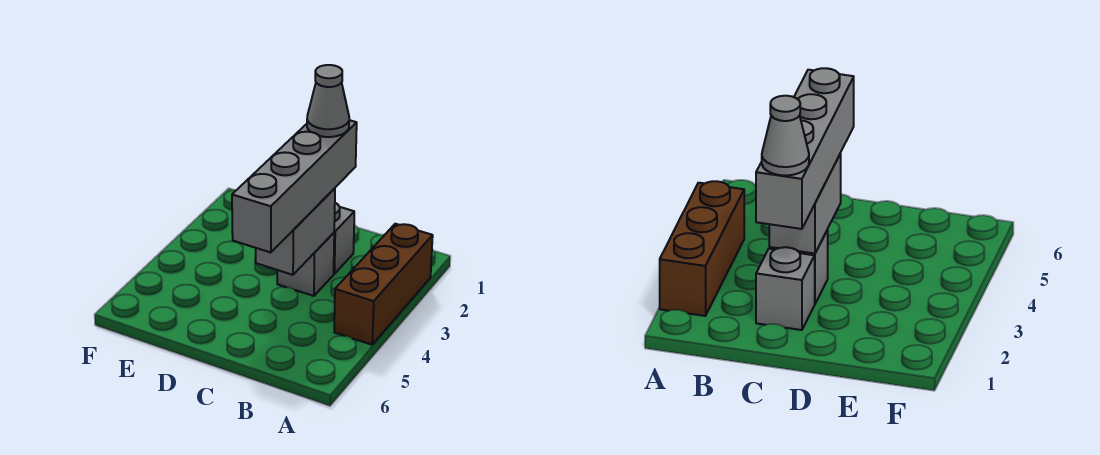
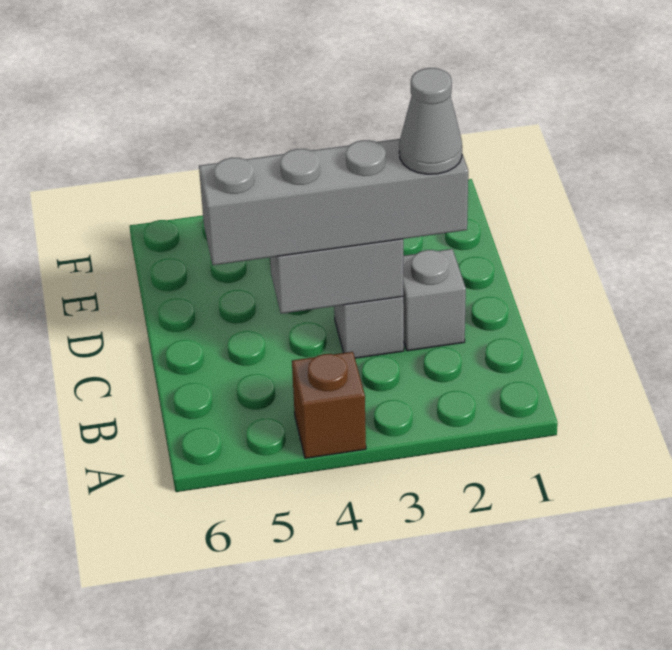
brown 1x3 brick [334,224,433,345] -> brown 1x1 brick [292,352,366,458]

